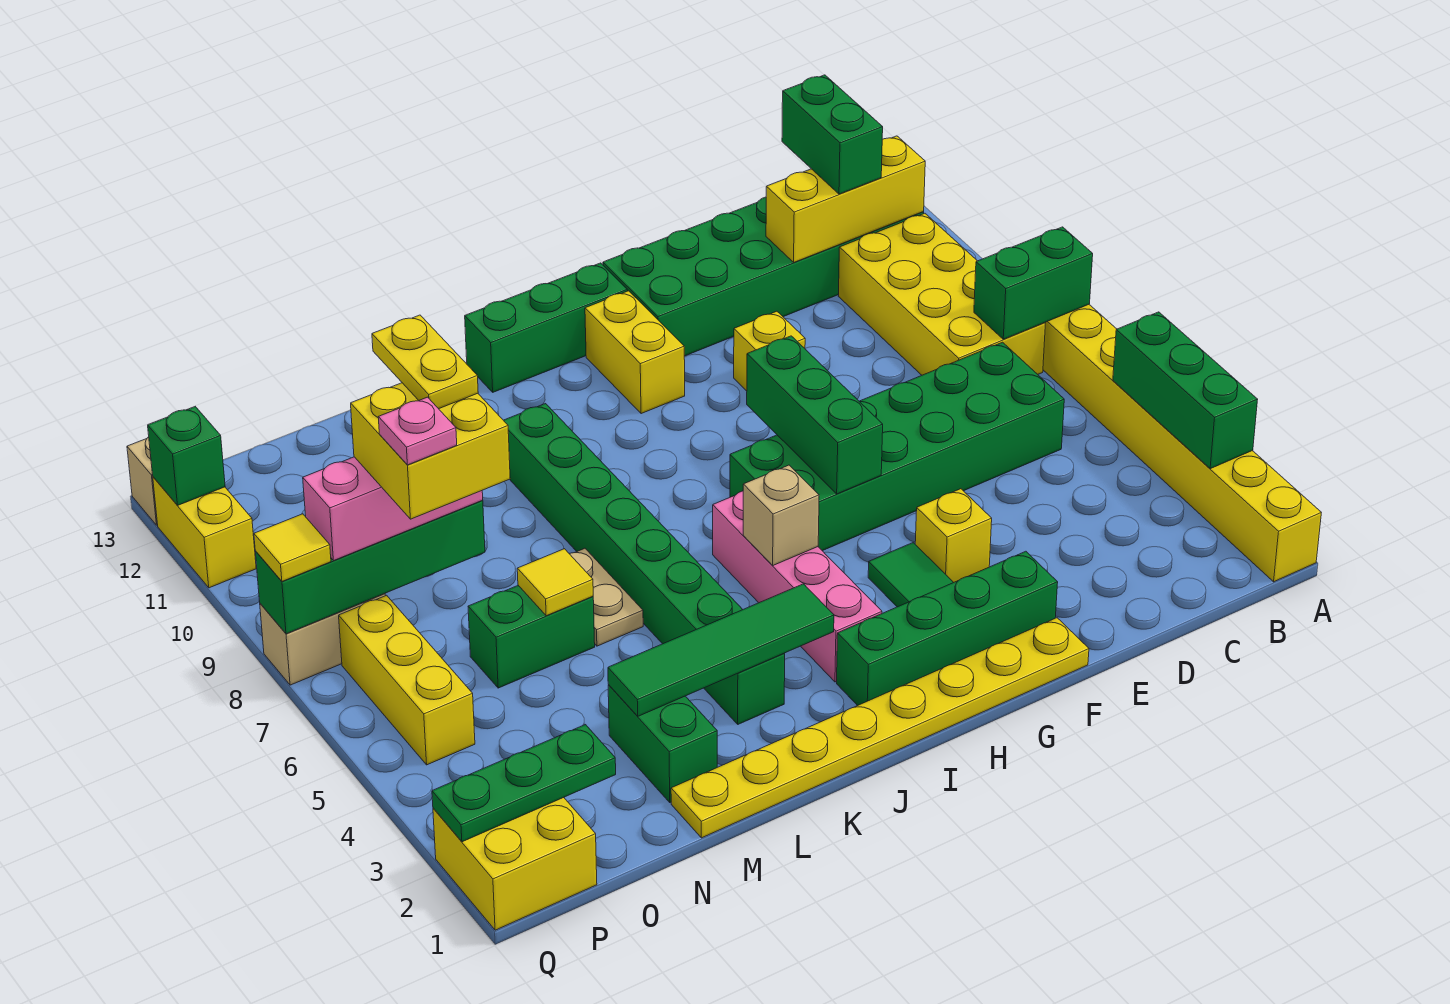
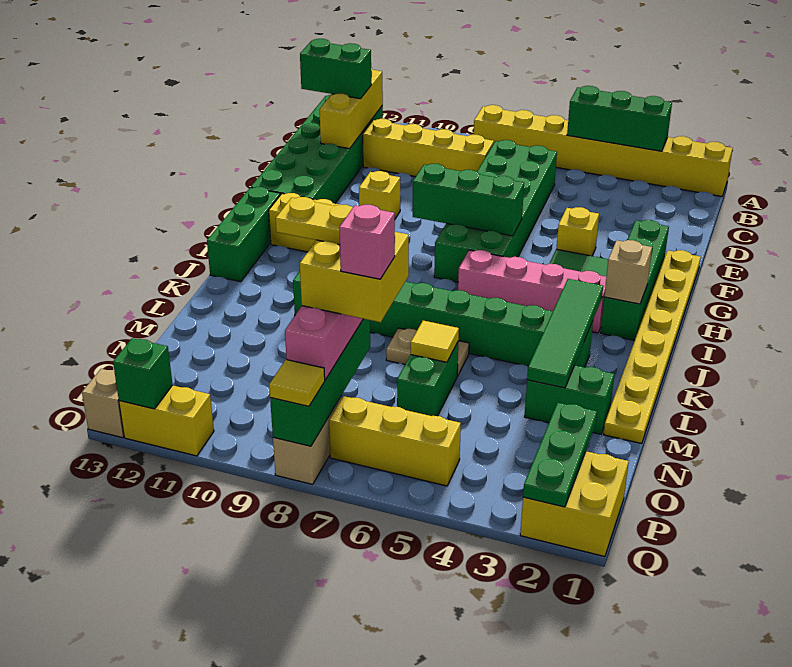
green 1x2 brick [974,227,1093,339] -> none
yellow 2x4 brick [838,213,1045,375] -> yellow 1x4 brick [363,119,494,177]
tan 1x1 brick [743,465,819,566] -> tan 1x1 brick moved to [604,240,652,304]
pink 1x1 plate [378,397,457,465] -> pink 1x1 brick [339,205,395,279]

